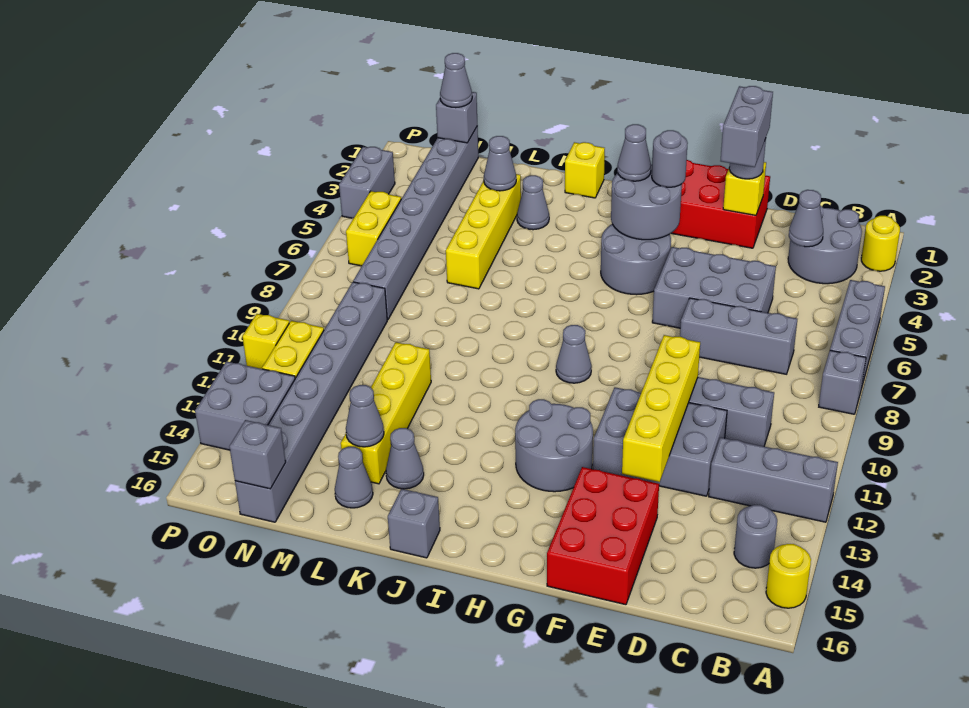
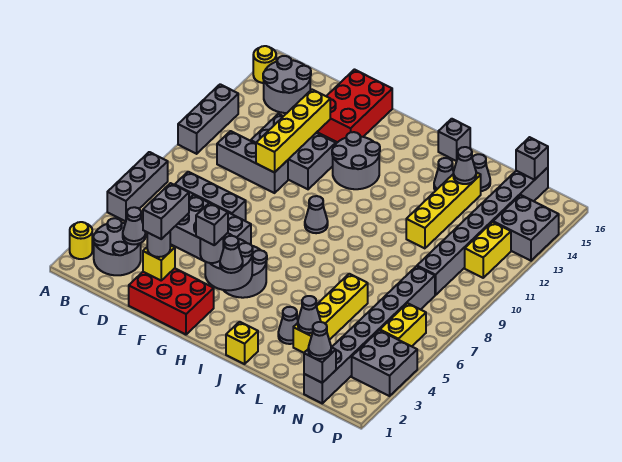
grey 1x1 brick [819,350,866,414] -> grey 1x1 brick moved to [196,203,228,245]
grey 1x3 brick [709,437,838,522] -> grey 1x3 brick turned to [178,84,238,154]
grey 1x1 round brick [734,505,777,568] -> grey 2x2 round brick [263,56,311,113]
grey 1x2 brick [339,147,395,218] -> grey 2x2 brick [352,330,417,396]
yellow 1x1 brick [242,314,289,369] -> none

